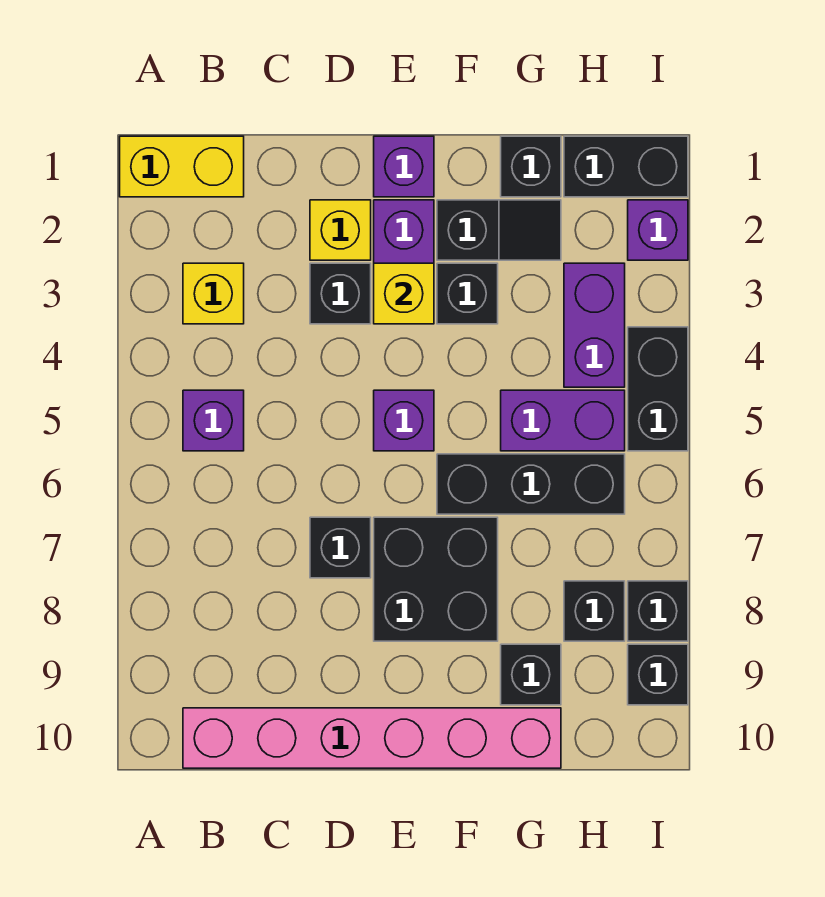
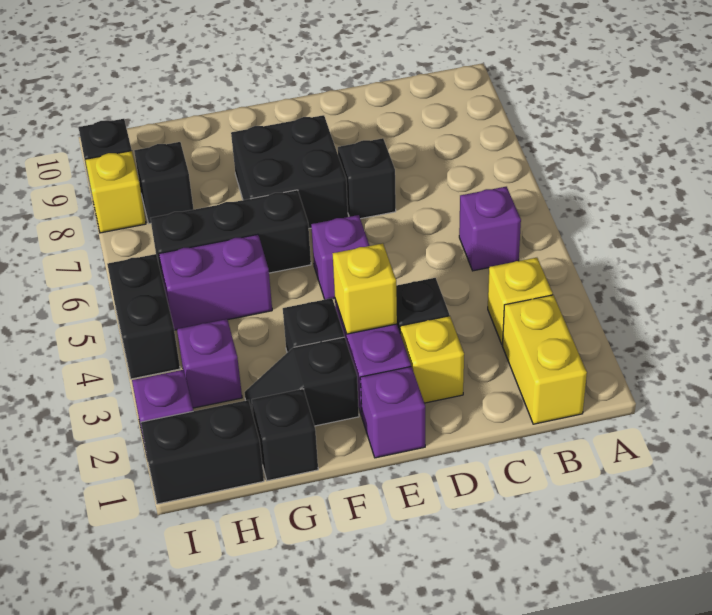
yellow 1x2 brick [120,136,244,197] -> yellow 1x2 brick turned to [502,295,587,424]
pink 1x6 brick [183,708,561,768] -> none
black 1x1 brick [501,644,561,705] -> none
purple 1x2 brick [564,263,625,387] -> purple 1x1 brick [177,319,242,408]
black 1x1 brick [628,581,688,641] -> yellow 1x1 brick [85,151,146,233]

